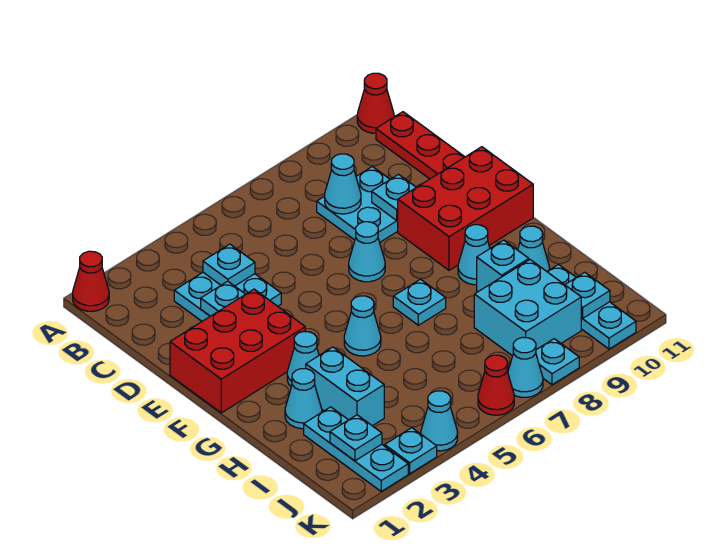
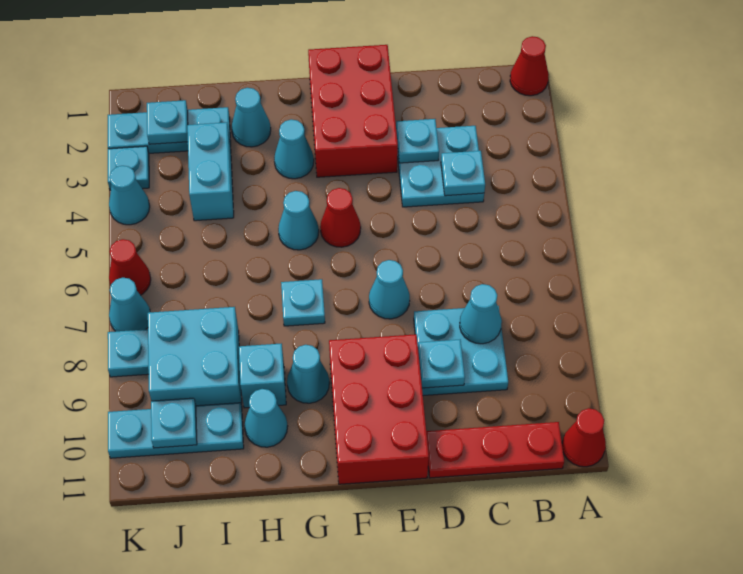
none -> red 1x1 cone [320,188,361,247]
cyan 1x2 brick [306,347,384,426] -> cyan 1x2 brick turned to [187,122,234,221]

